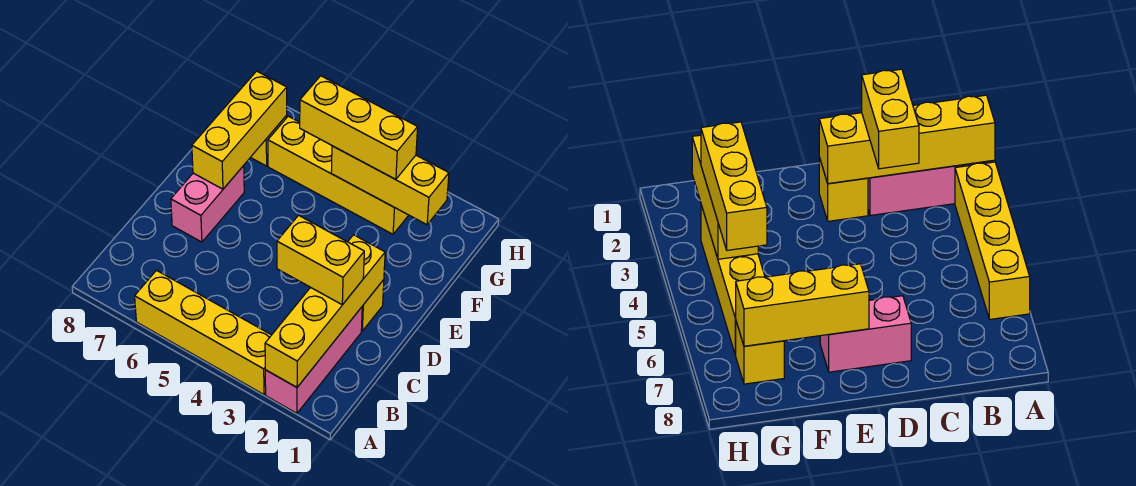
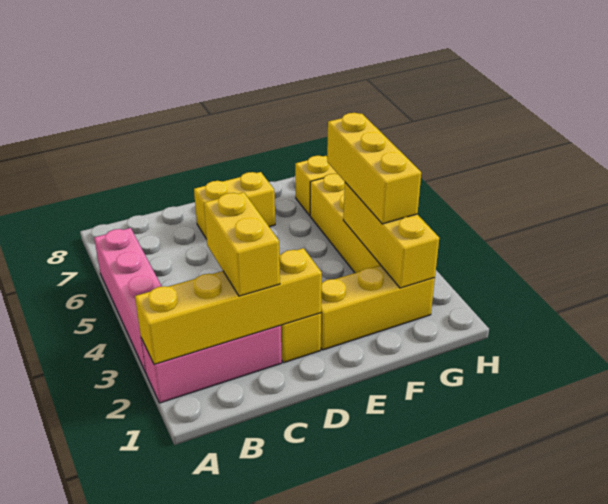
yellow 1x4 brick [135,270,271,395] -> pink 1x4 brick [94,228,162,372]
pink 1x2 brick [171,166,244,242] -> yellow 1x2 brick [194,172,275,239]
yellow 1x3 brick [192,71,287,189] -> yellow 1x3 brick moved to [321,265,435,350]

